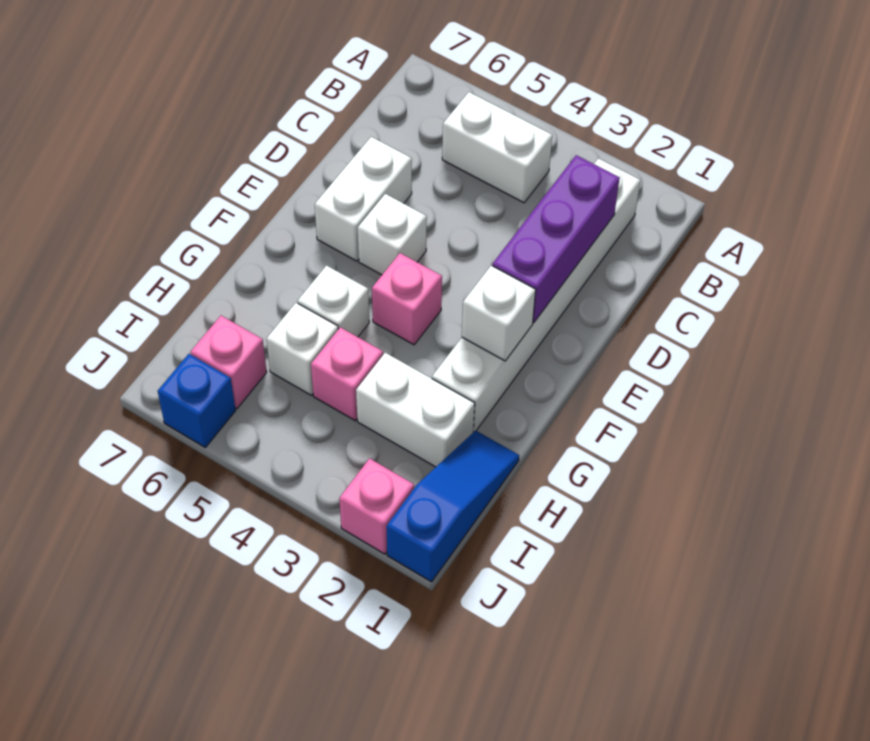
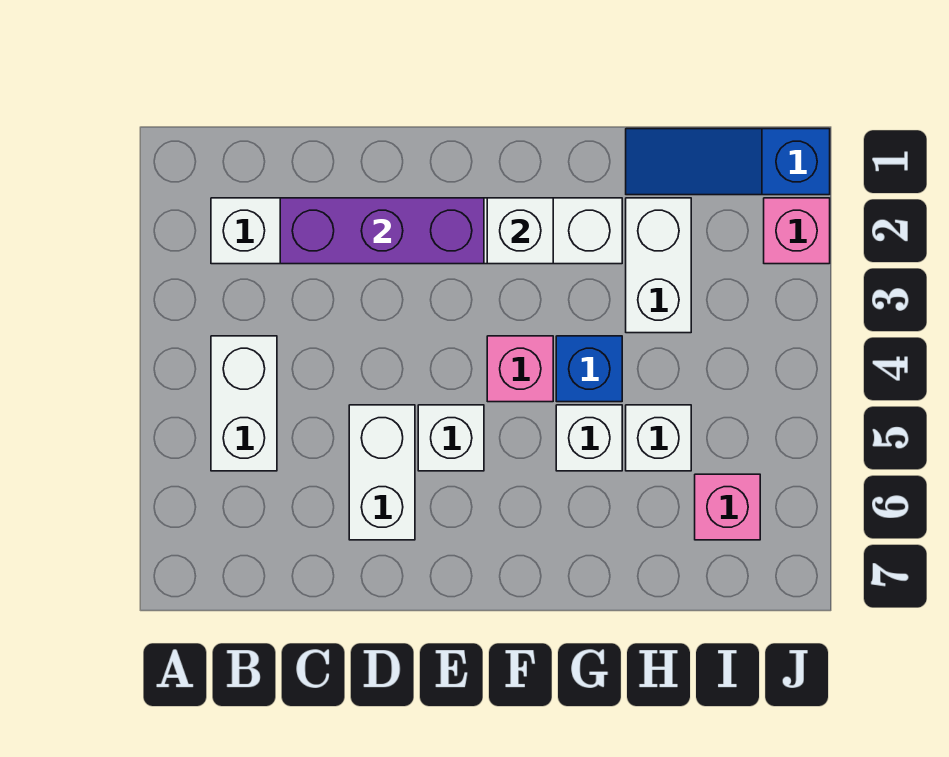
white 1x2 brick [315,137,412,261] -> white 1x2 brick turned to [349,405,415,540]
pink 1x1 brick [311,327,383,421] -> none
blue 1x1 brick [158,354,236,447] -> blue 1x1 brick moved to [556,336,622,402]

